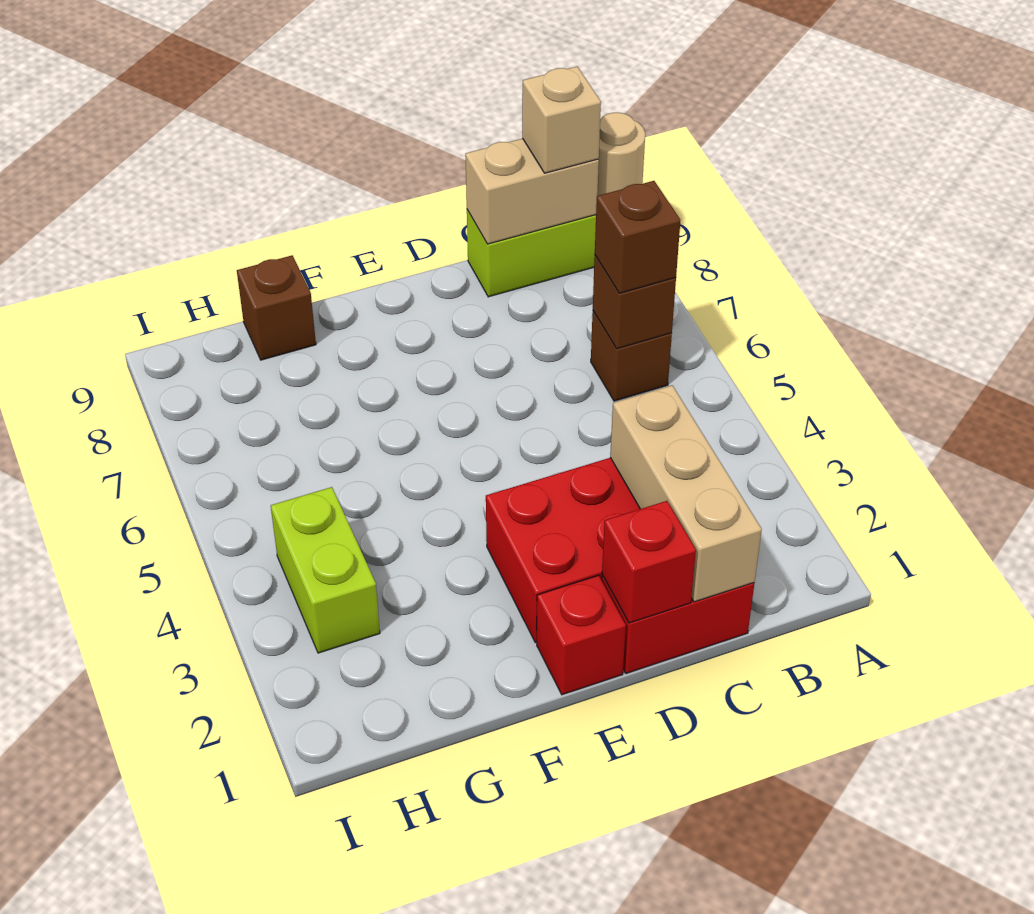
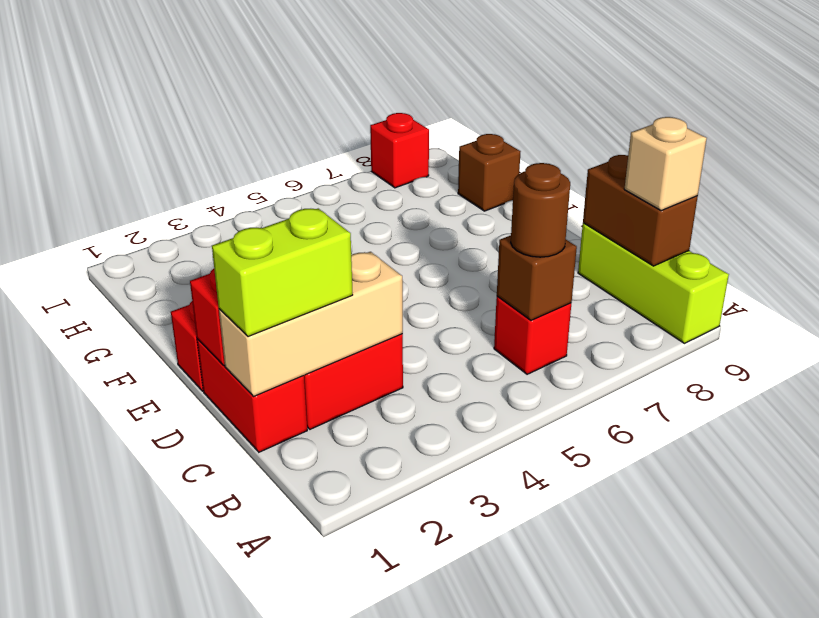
tan 1x1 round brick [597,113,645,196] -> none
brown 1x1 brick [591,311,672,401] -> red 1x1 brick [494,296,571,374]
brown 1x1 brick [595,181,680,293] -> brown 1x1 round brick [511,163,570,257]
tan 1x2 brick [465,138,599,244] -> brown 1x2 brick [583,155,698,266]
lime 1x2 brick [271,487,380,653] -> lime 1x2 brick moved to [212,209,353,337]
none -> red 1x1 brick [370,113,429,188]

